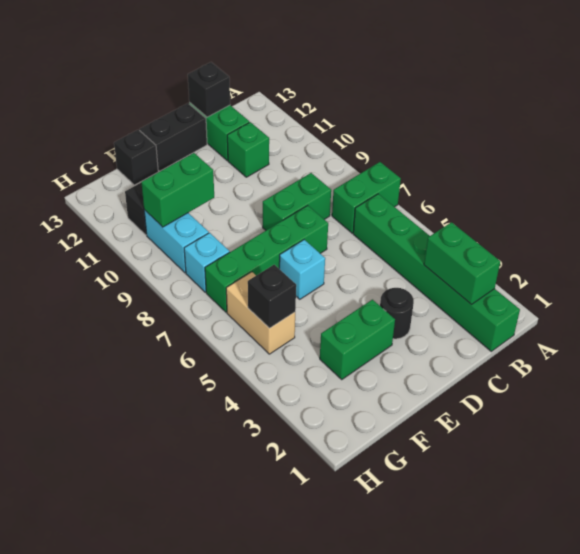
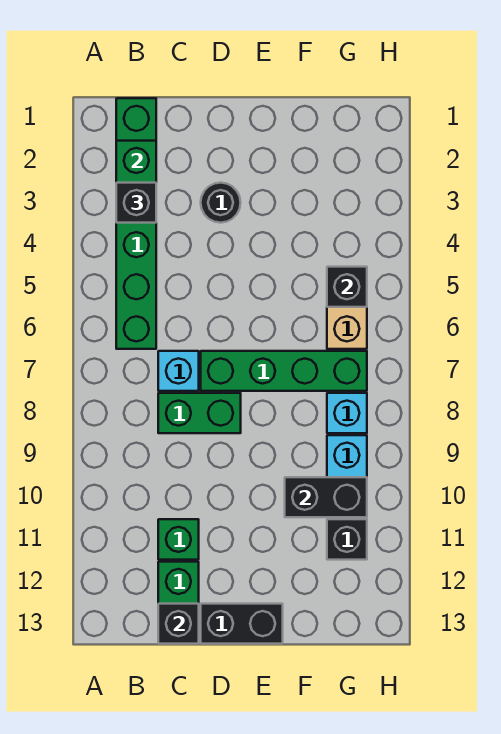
green 1x2 brick [332,162,401,233] -> none
green 1x2 brick [320,300,395,379] -> none
cyan 1x1 brick [279,240,325,299] -> cyan 1x1 brick moved to [158,351,199,391]
green 1x2 brick [141,153,214,227] -> black 1x2 brick [285,477,367,517]
black 1x1 brick [114,130,158,185] -> black 1x1 brick moved to [116,183,156,223]

